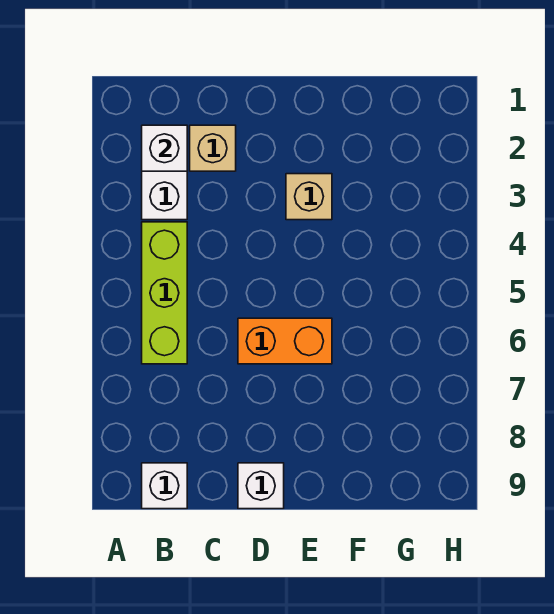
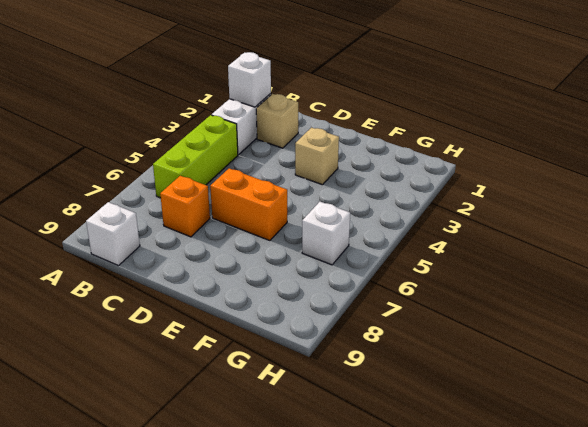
none -> orange 1x1 brick [160,176,210,237]
white 1x1 brick [238,463,284,509] -> white 1x1 brick moved to [302,202,350,265]

